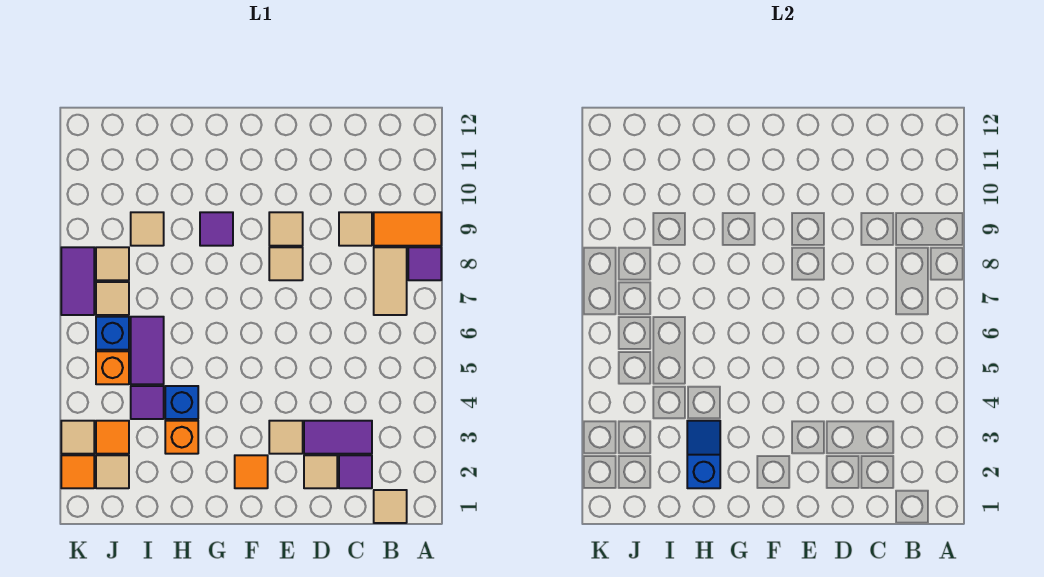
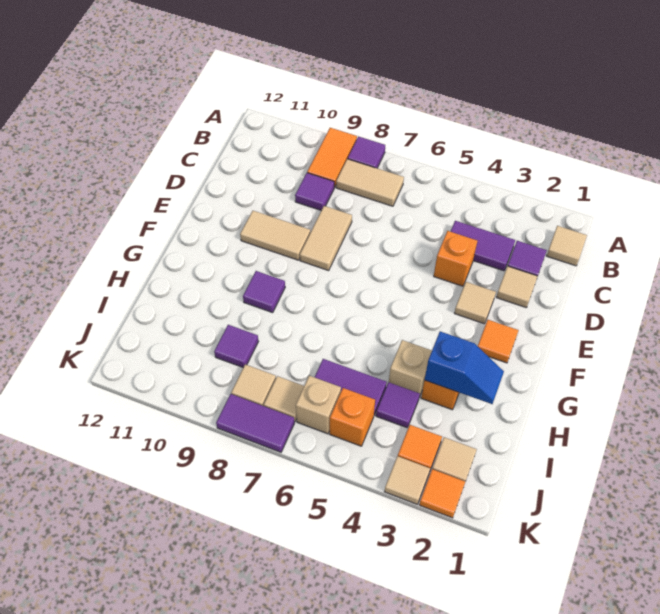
purple 1x2 tile [304,421,372,454] -> purple 1x2 tile turned to [450,221,515,271]
tan 1x1 tile [339,212,372,246] -> purple 1x1 tile [295,173,335,210]
none -> orange 1x1 brick [434,231,477,286]
tan 1x1 tile [269,247,303,280] -> tan 1x2 tile [300,206,352,271]
tan 1x1 tile [269,212,303,246] -> tan 1x2 tile [240,211,310,260]
blue 1x2 slope [687,421,720,488] -> blue 1x2 slope turned to [425,331,504,404]
blue 1x1 brick [165,386,198,419] -> tan 1x1 brick [389,340,432,397]
tan 1x1 tile [131,212,164,246] -> purple 1x1 tile [214,325,258,367]
blue 1x1 brick [96,317,129,350] -> tan 1x1 brick [296,376,341,434]

